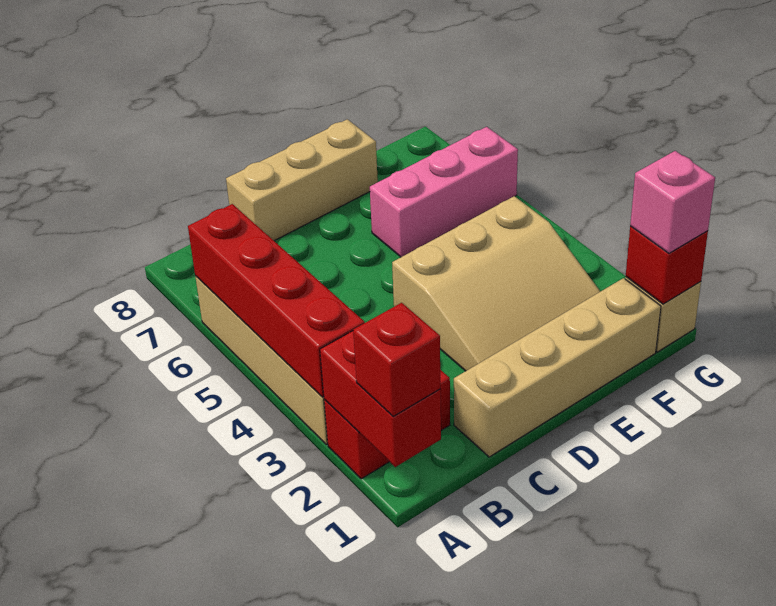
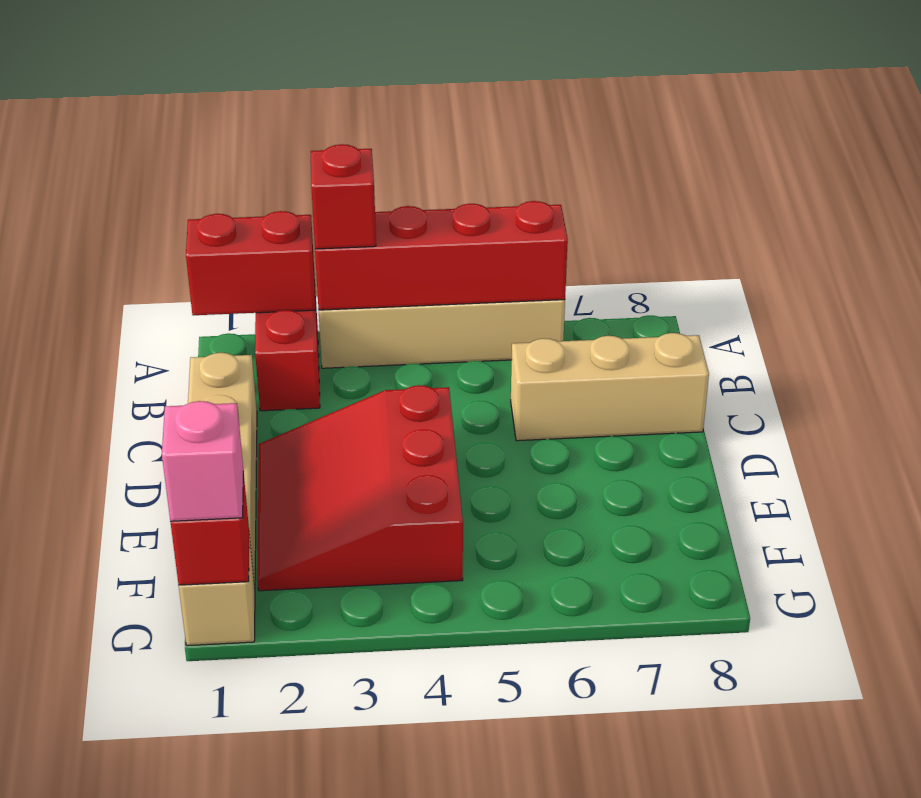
red 1x1 brick [353,303,440,417] -> red 1x1 brick moved to [311,144,376,249]
tan 1x3 brick [226,119,378,241] -> tan 1x3 brick turned to [511,333,709,441]
tan 3x3 slope [392,196,600,371] -> red 3x3 slope [257,385,463,591]
pink 1x3 brick [370,127,518,257] -> none

